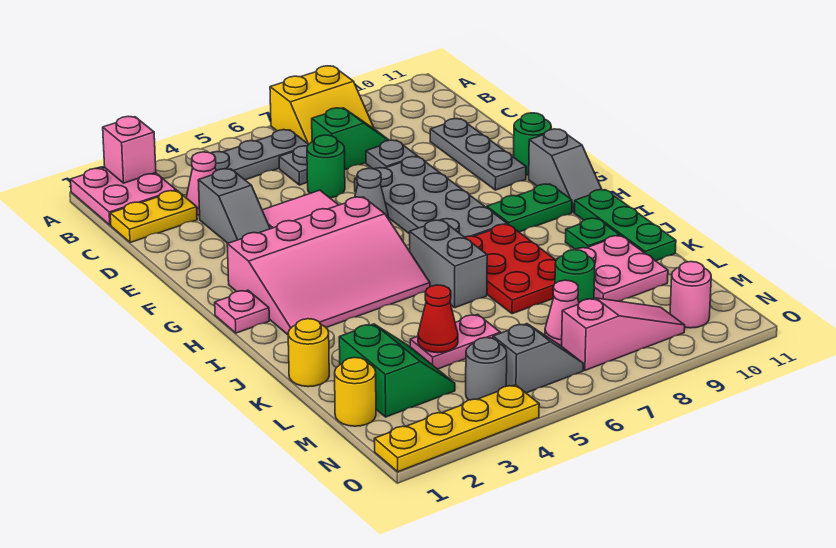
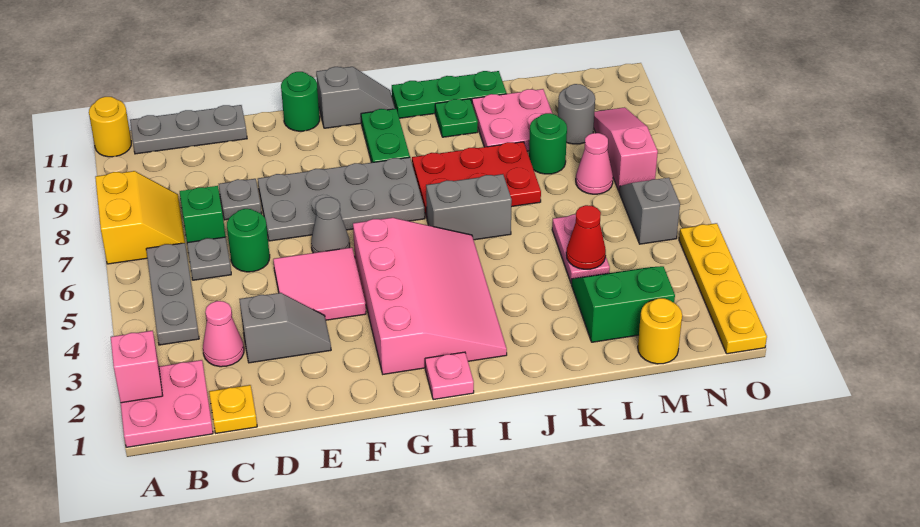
yellow 1x2 plate [110,191,197,243] -> yellow 1x1 plate [209,385,257,433]
grey 1x3 plate [430,119,526,190] -> grey 1x3 plate moved to [130,105,247,154]
yellow 1x1 round brick [288,319,329,387] -> yellow 1x1 round brick moved to [89,97,131,157]
grey 1x1 round brick [466,338,507,400] -> grey 1x1 round brick moved to [558,84,595,144]
pink 1x1 round brick [670,262,711,328] -> none

